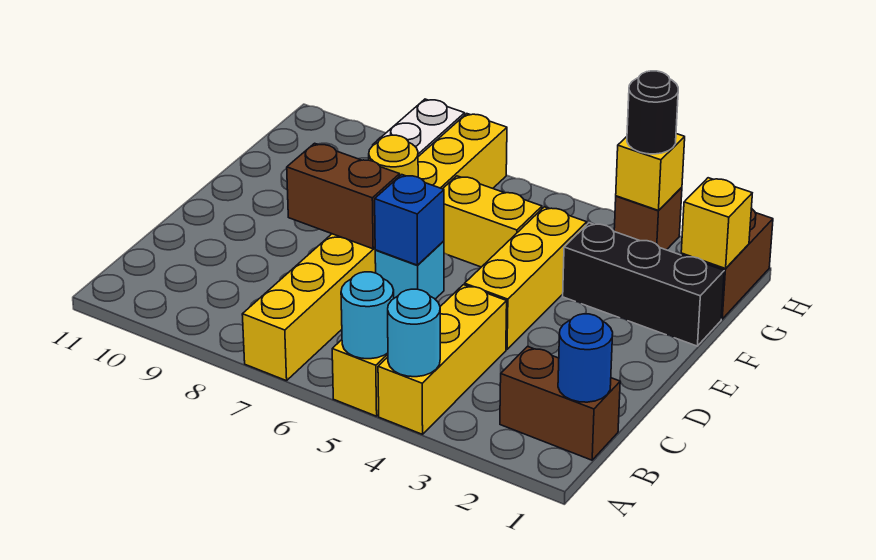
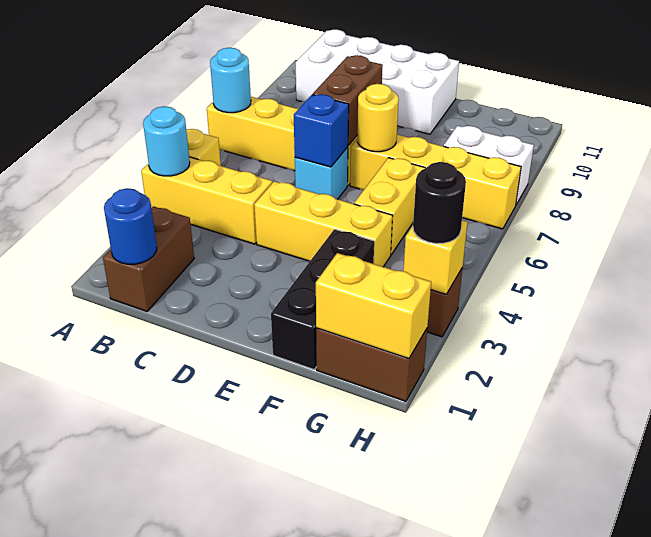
cyan 1x1 round brick [341,272,394,359] -> cyan 1x1 round brick moved to [210,48,251,113]
none -> white 2x4 brick [296,30,459,134]
yellow 1x1 brick [681,178,752,269] -> yellow 1x2 brick [316,253,431,359]

